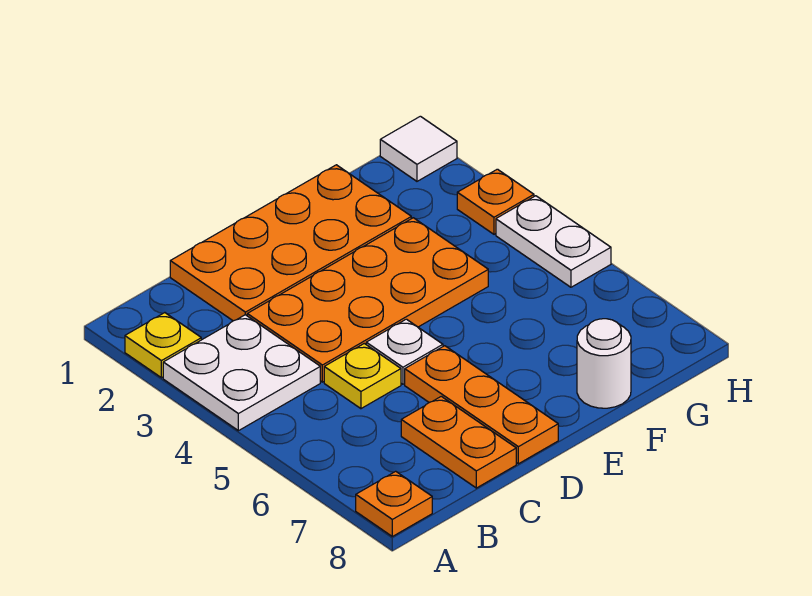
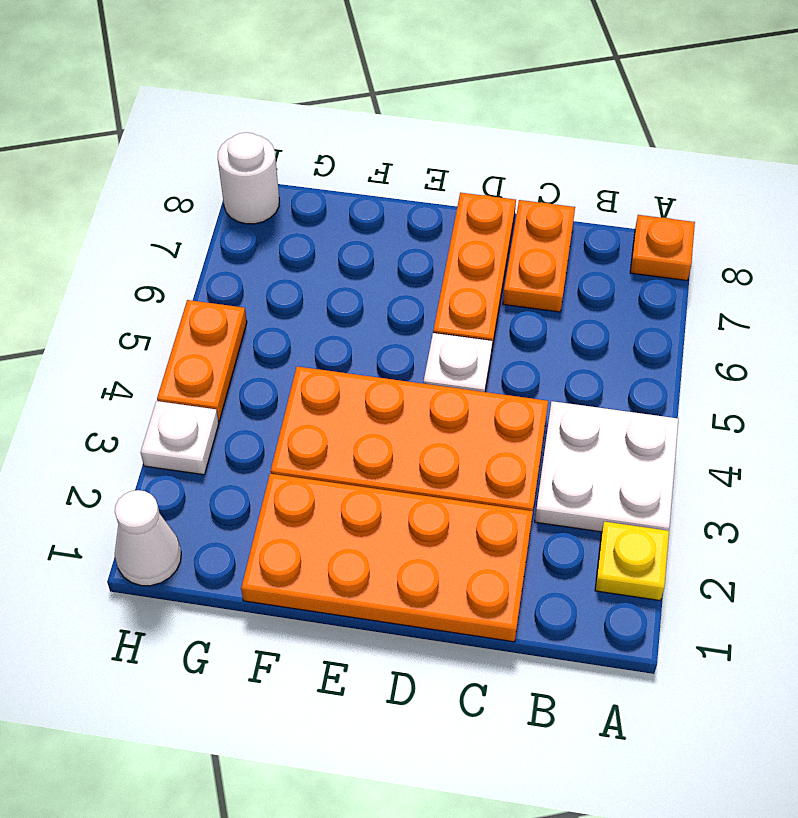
yellow 1x1 plate [324,344,401,409] -> none
white 1x1 round brick [577,319,631,408] -> white 1x1 round brick moved to [218,133,279,224]
white 1x1 tile [380,116,457,181] -> white 1x1 cone [115,490,181,586]
orange 1x1 plate [457,169,534,234] -> white 1x1 plate [141,401,219,475]
white 1x2 plate [496,196,611,287] -> orange 1x2 plate [157,300,247,421]

